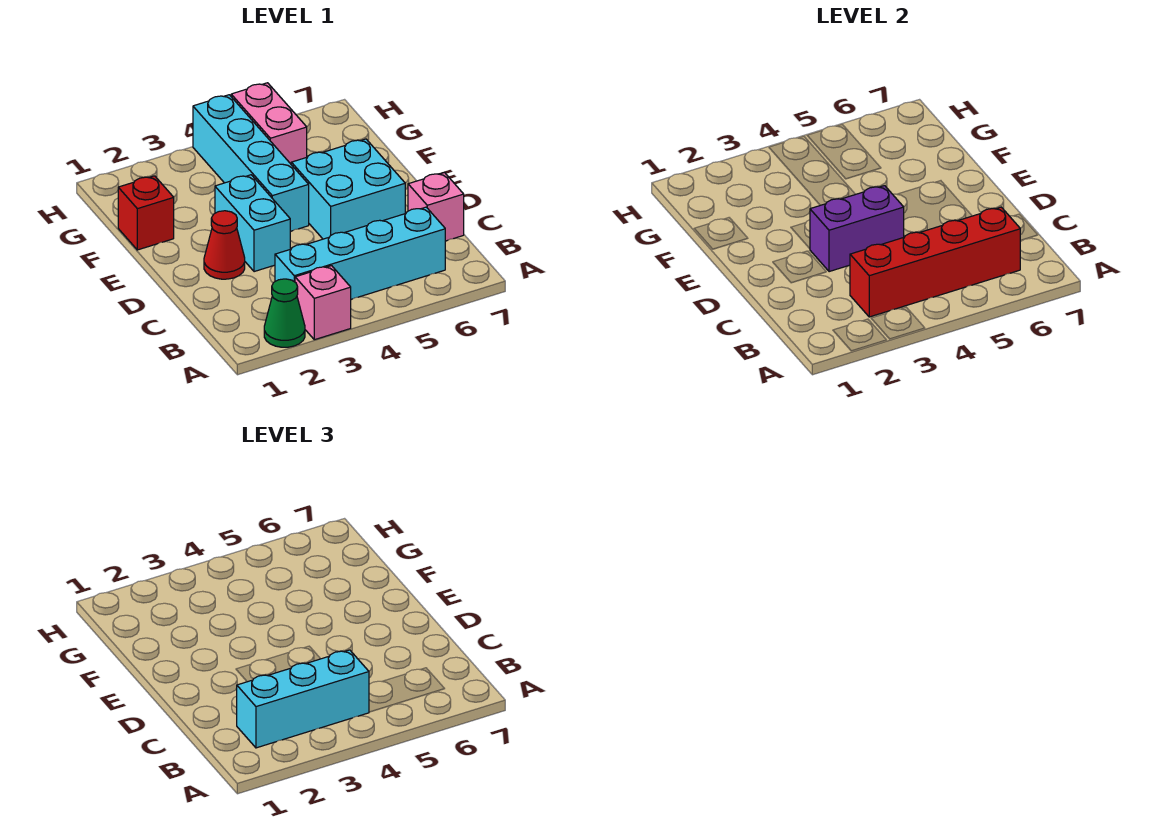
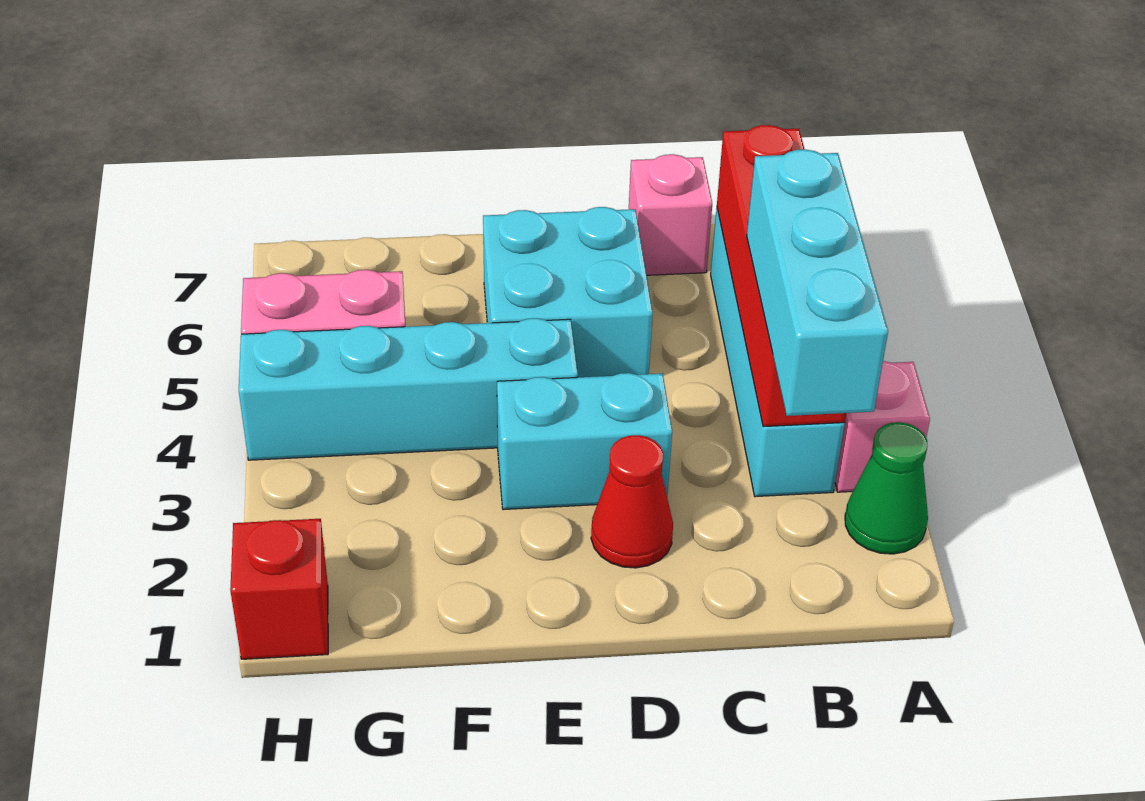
purple 1x2 brick [810,186,904,272] -> none
red 1x1 brick [118,176,174,250] -> red 1x1 brick moved to [230,519,328,659]

